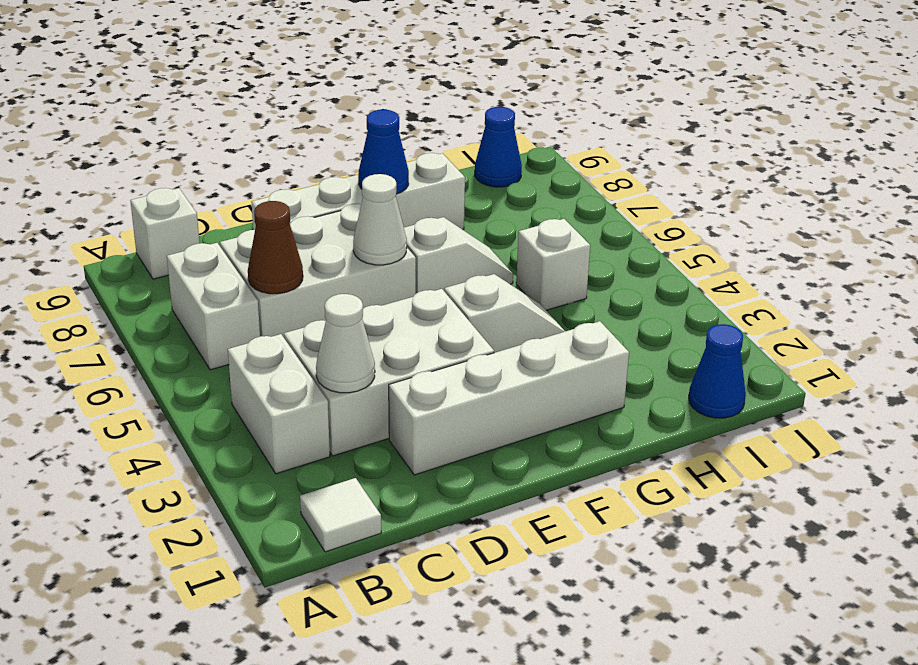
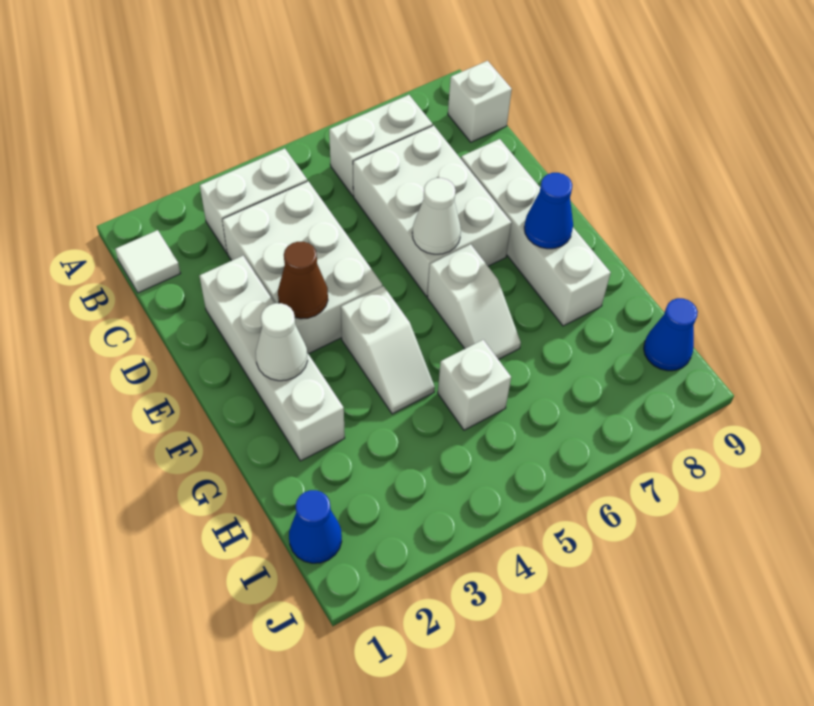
white 1x1 cone [316,294,375,393] -> white 1x1 cone moved to [256,303,307,381]
brown 1x1 cone [248,201,303,294] -> brown 1x1 cone moved to [278,242,328,319]

